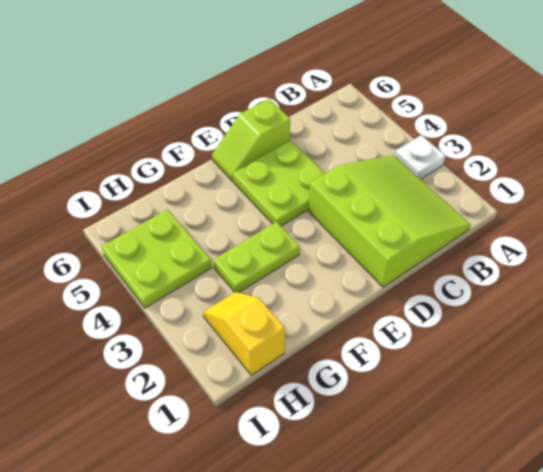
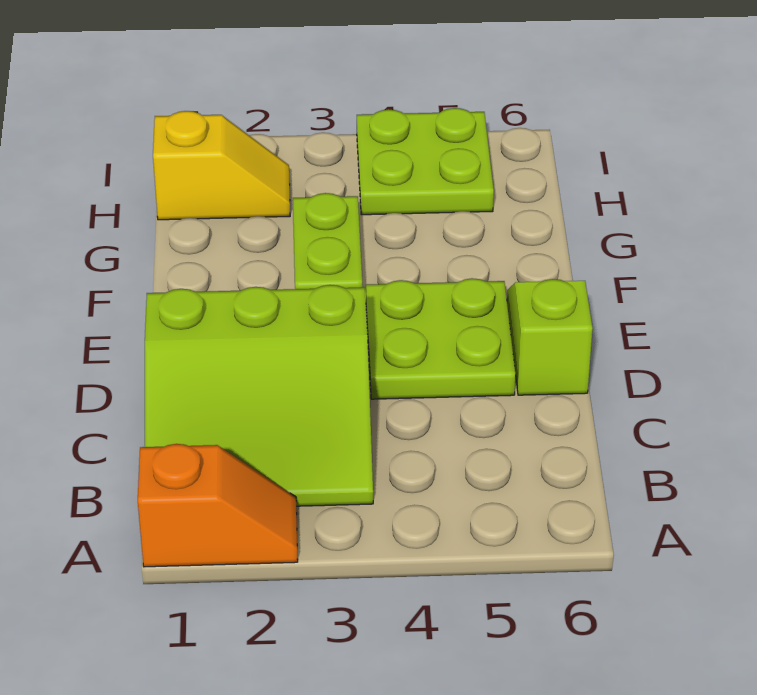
none -> orange 1x2 slope [138,444,298,567]
white 1x1 plate [395,135,445,179] -> none

